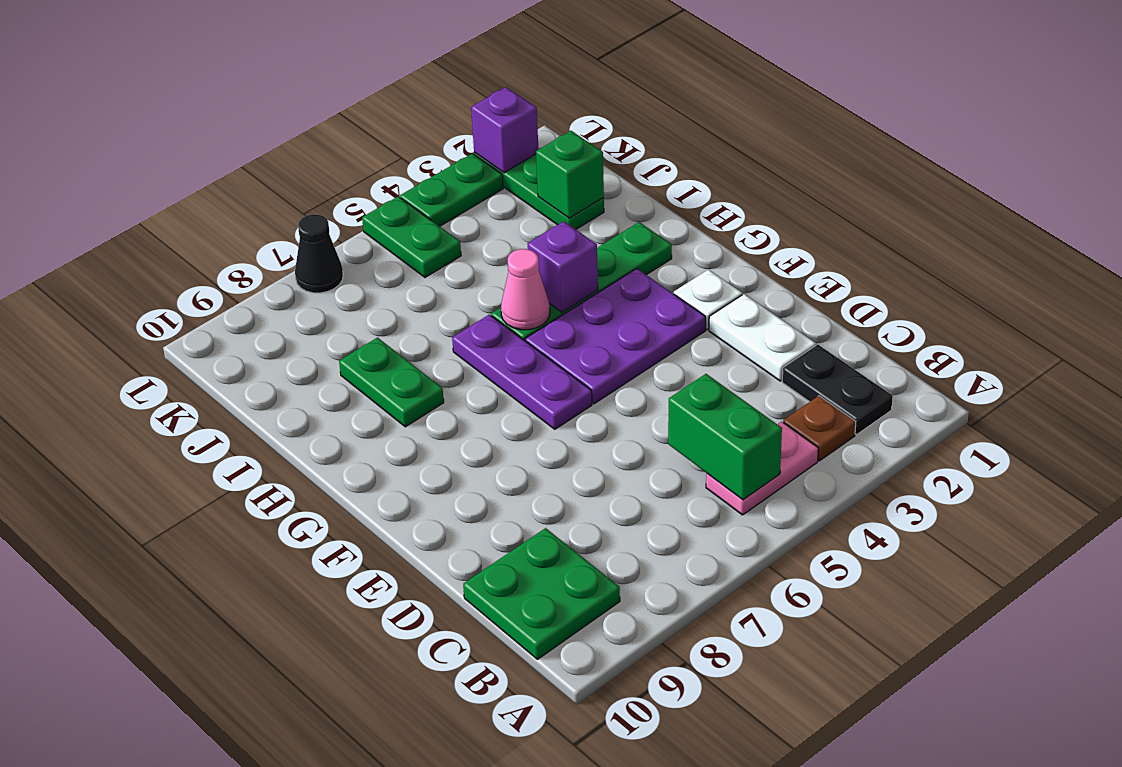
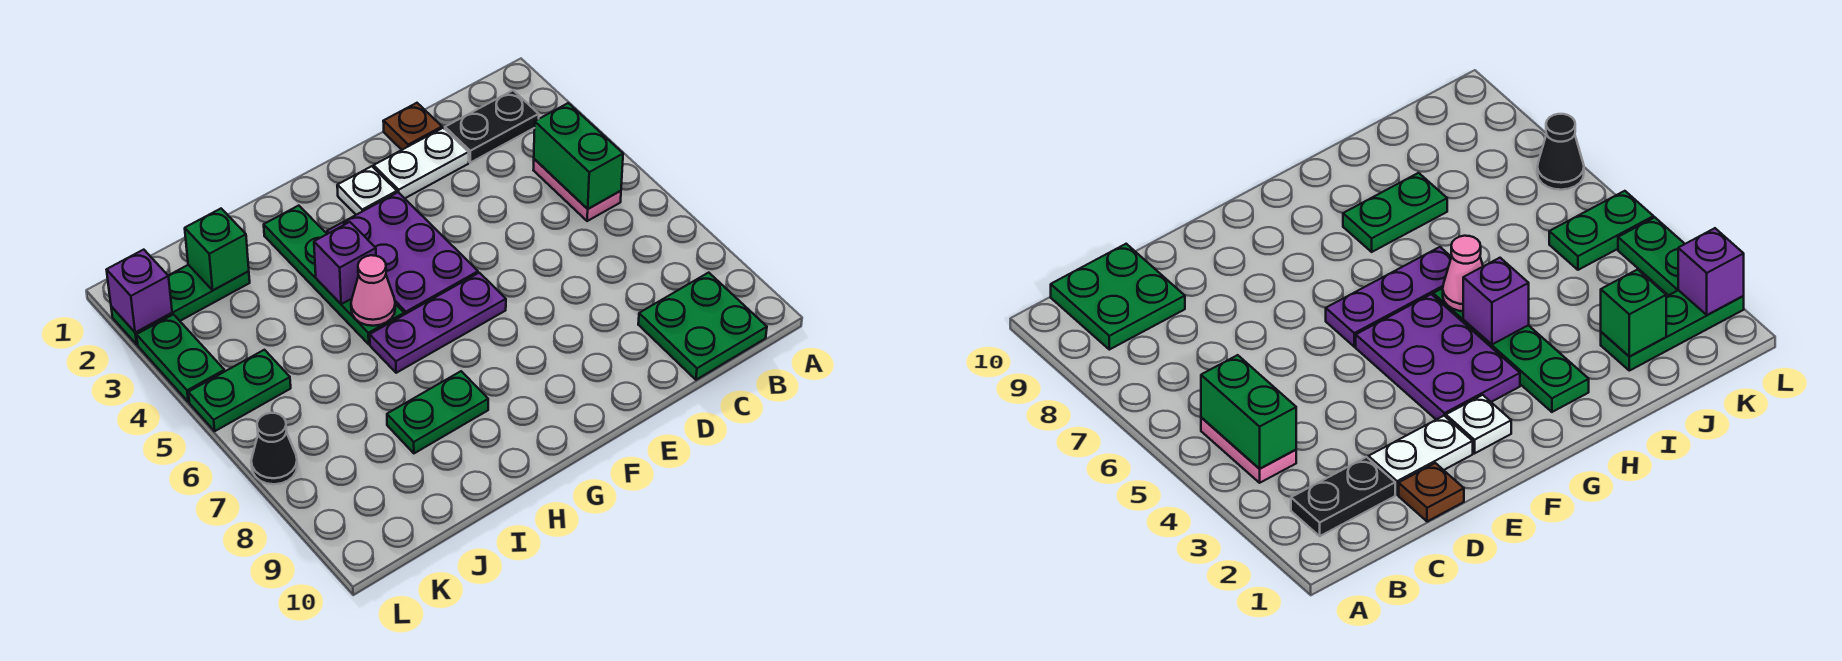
brown 1x1 plate [783,396,856,461] -> brown 1x1 plate moved to [383,103,442,150]
green 1x2 brick [668,374,782,500] -> green 1x2 brick turned to [534,103,623,209]

